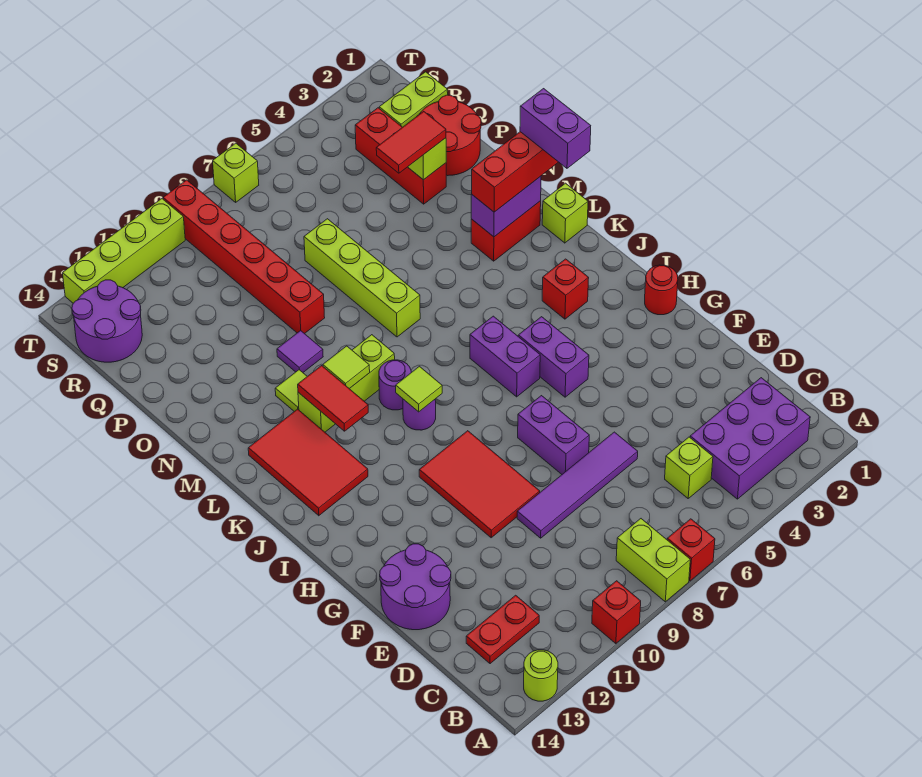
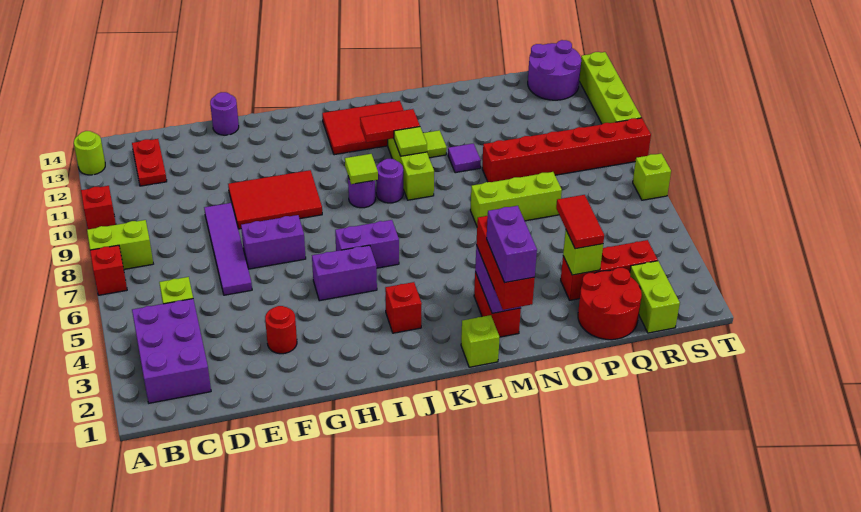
purple 2x2 round brick [380,544,451,630] -> purple 1x1 round brick [210,92,239,135]
red 1x1 round brick [645,265,678,315] -> red 1x1 round brick moved to [265,306,297,354]
purple 1x2 brick [520,89,591,168] -> purple 1x2 brick turned to [487,206,537,283]
lime 1x4 brick [304,219,420,337] -> lime 1x3 brick [470,172,562,226]

